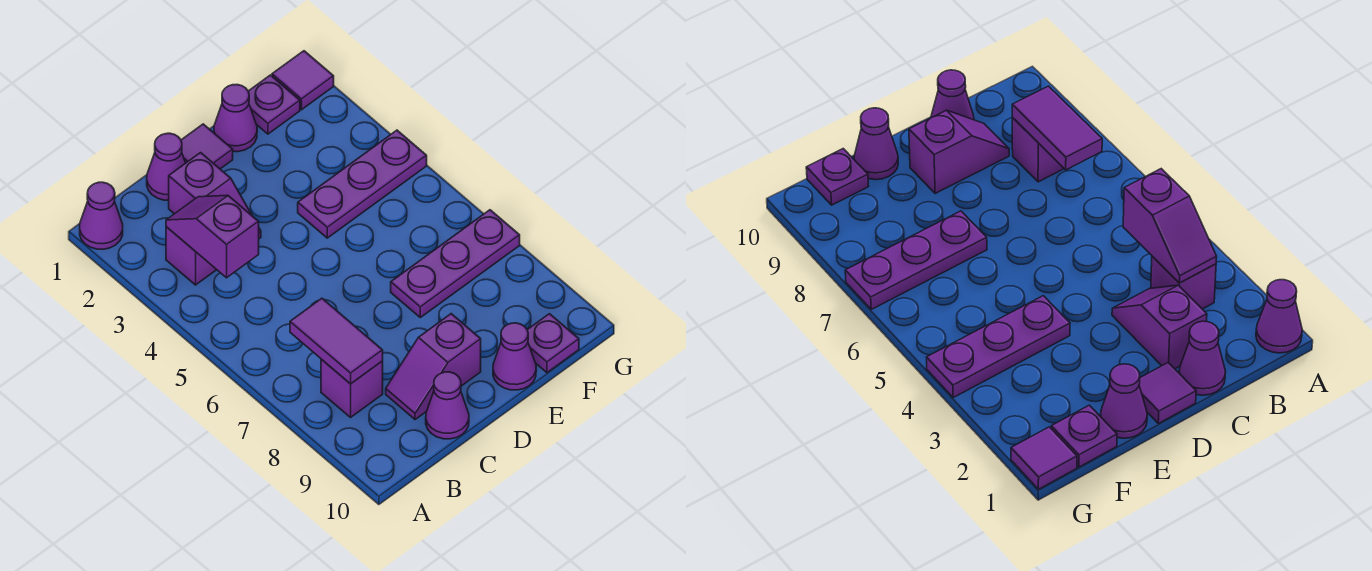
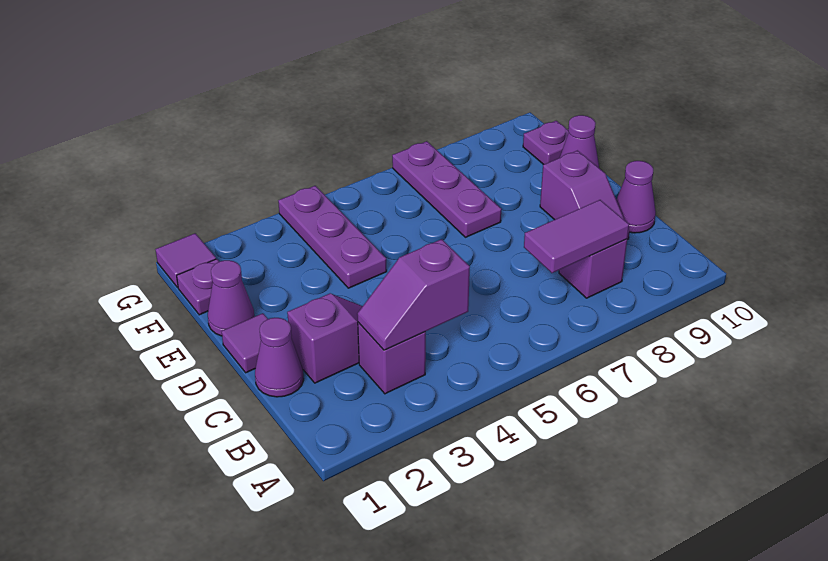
purple 1x1 cone [80,182,123,249] -> none

